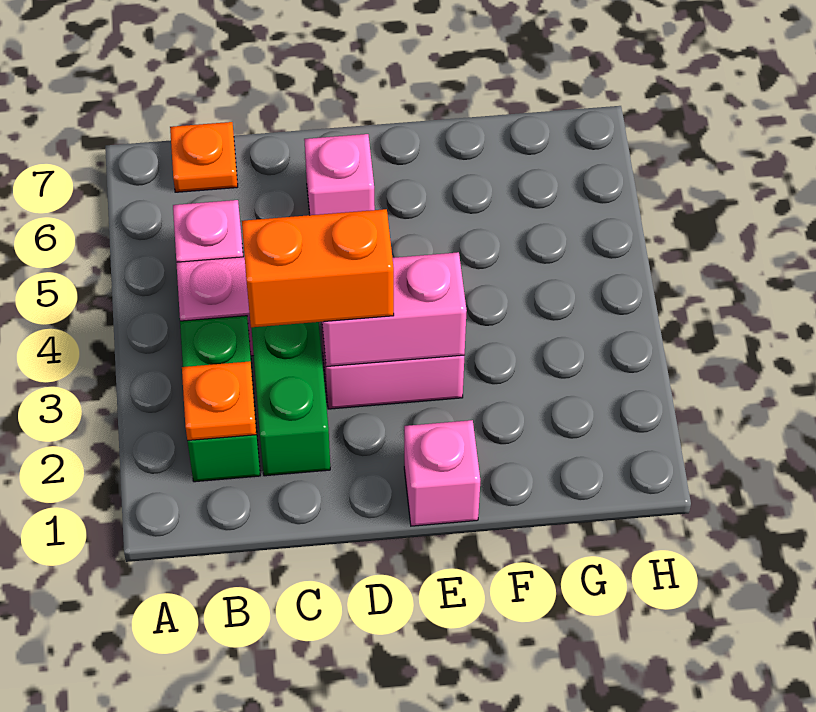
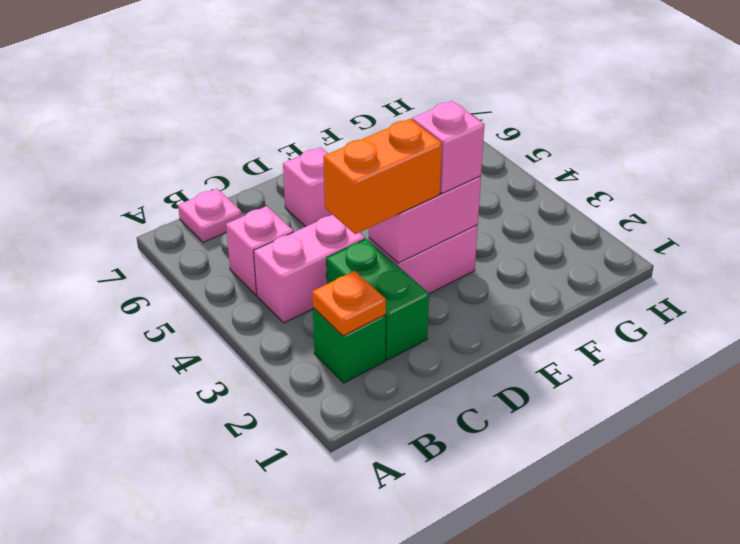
green 1x2 brick [180,316,260,482] -> green 1x1 brick [313,308,386,383]
orange 1x1 plate [170,122,238,192] -> pink 1x1 plate [178,189,242,243]
pink 1x1 brick [404,420,480,526] -> pink 1x1 brick moved to [412,101,484,194]

